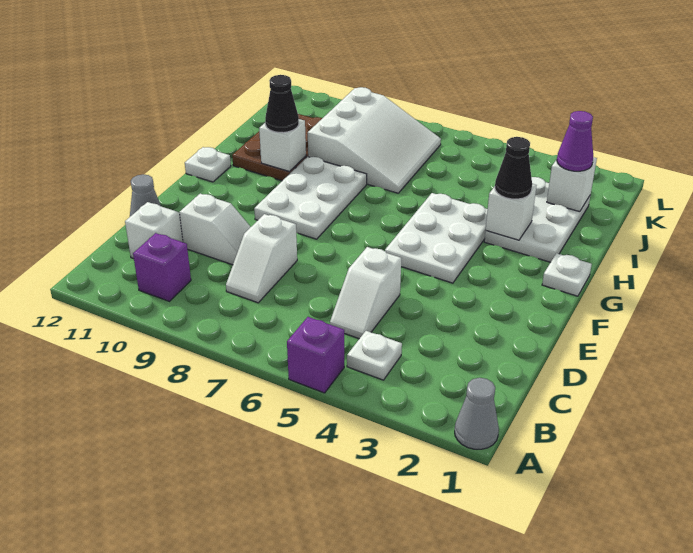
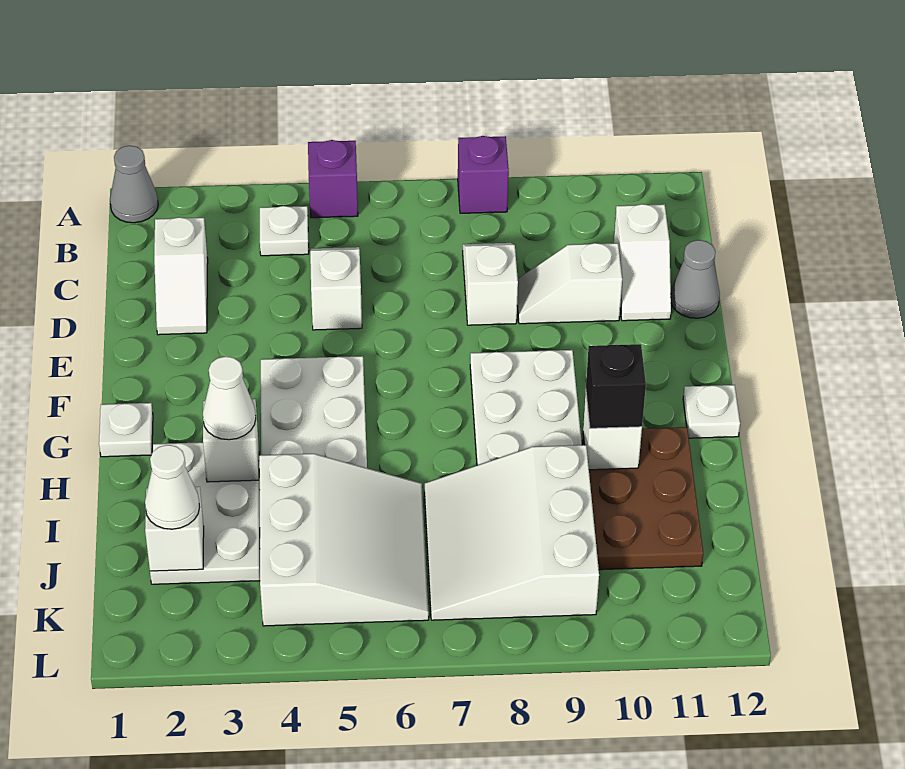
purple 1x1 brick [133,233,191,301] -> purple 1x1 brick moved to [458,136,509,213]
none -> white 1x2 slope [154,217,208,335]
black 1x1 cone [495,137,532,199] -> white 1x1 cone [203,356,256,440]
black 1x1 cone [265,75,299,133] -> black 1x1 brick [586,344,646,428]
none -> white 3x3 slope [259,454,429,626]
purple 1x1 cone [557,111,593,171] -> white 1x1 cone [145,445,200,529]

